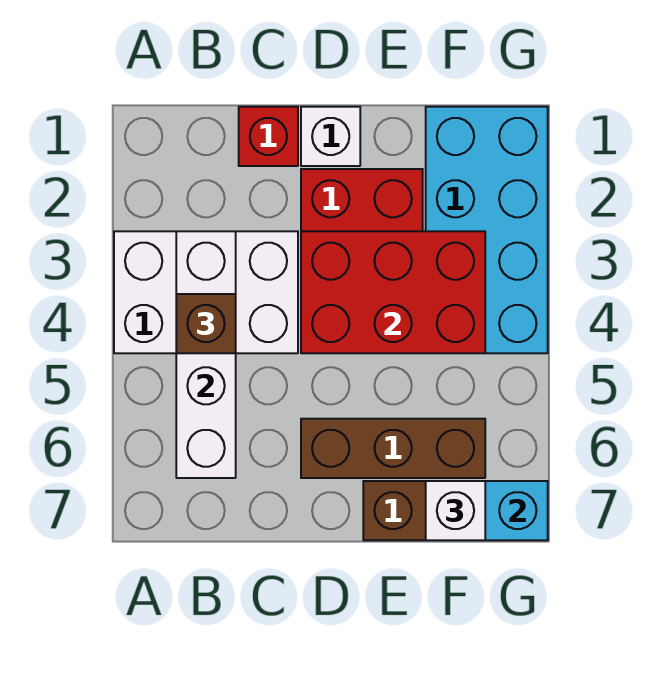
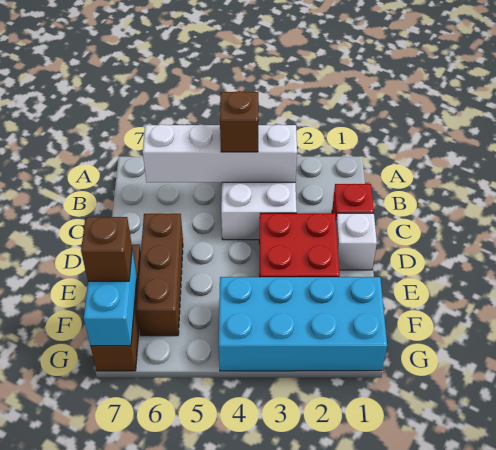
red 2x3 brick [301,231,485,353] -> none
white 1x1 brick [426,481,485,540] -> brown 1x1 brick [81,217,132,281]

